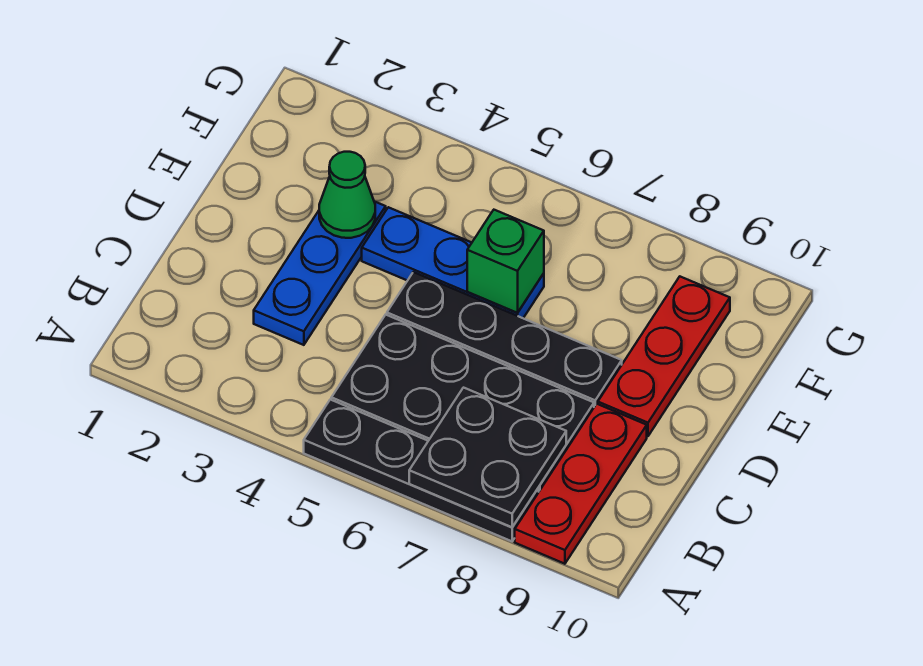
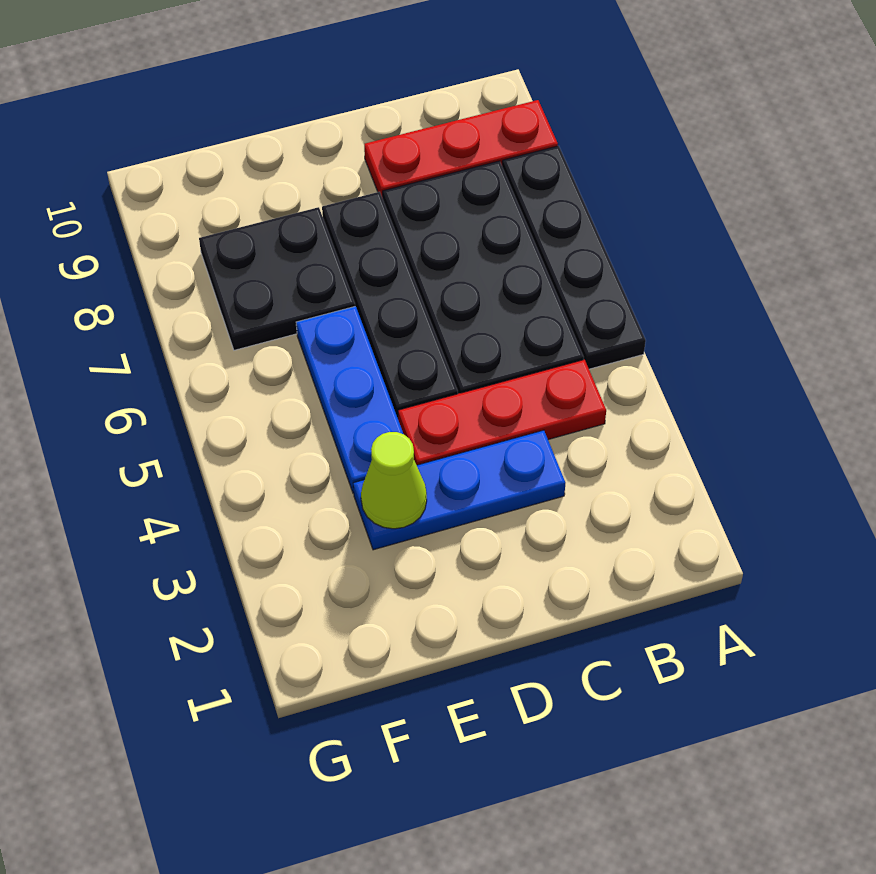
black 2x2 plate [409,388,566,527] -> black 2x2 plate moved to [199,207,355,350]
red 1x3 plate [598,277,730,436] -> red 1x3 plate moved to [398,360,606,465]
green 1x1 cone [319,152,375,238] -> lime 1x1 cone [361,432,427,529]
green 1x1 brick [467,210,544,313] -> none

